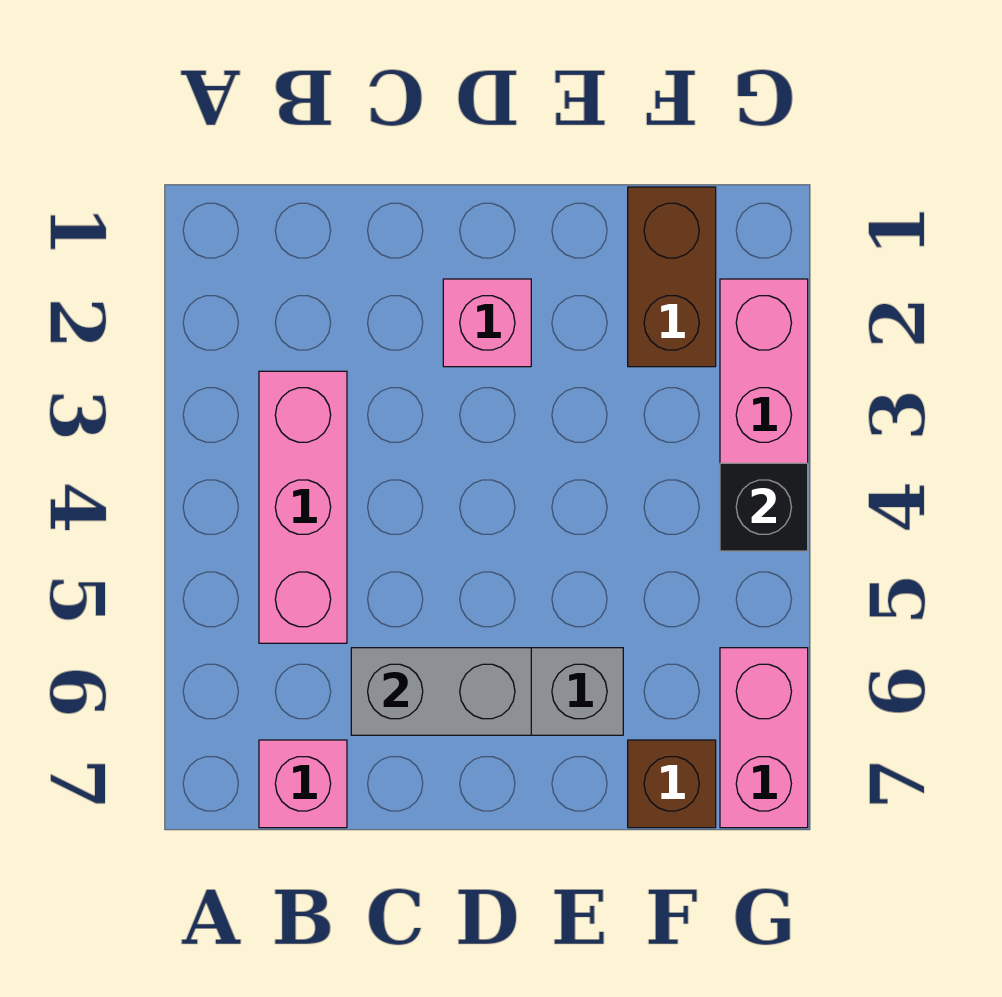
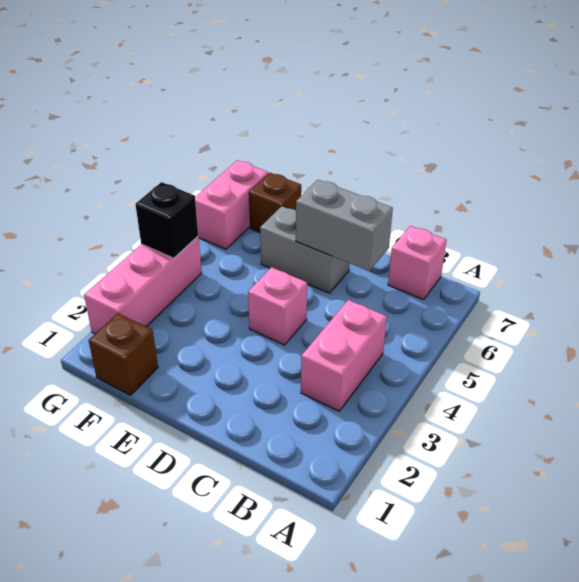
pink 1x3 brick [259,371,347,643] -> pink 1x2 brick [301,300,387,411]
pink 1x1 brick [443,279,531,367] -> pink 1x1 brick moved to [248,267,307,345]
brown 1x2 brick [628,187,716,367] -> brown 1x1 brick [89,313,158,395]

